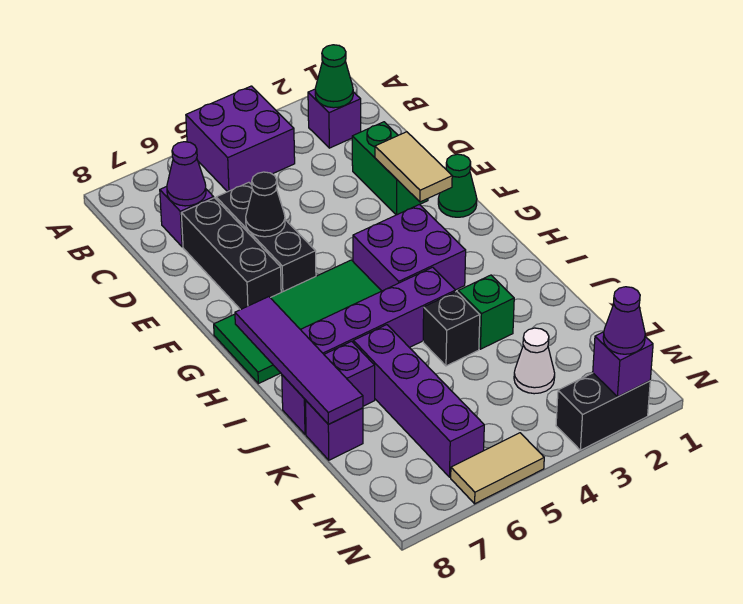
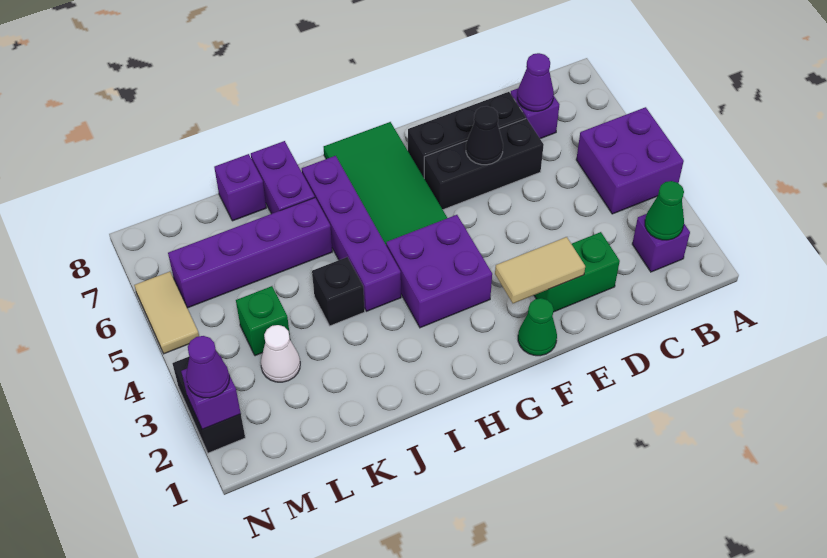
purple 1x4 tile [235,297,363,424] -> none
green 1x1 brick [458,275,514,349] -> green 1x1 brick moved to [236,286,290,356]

